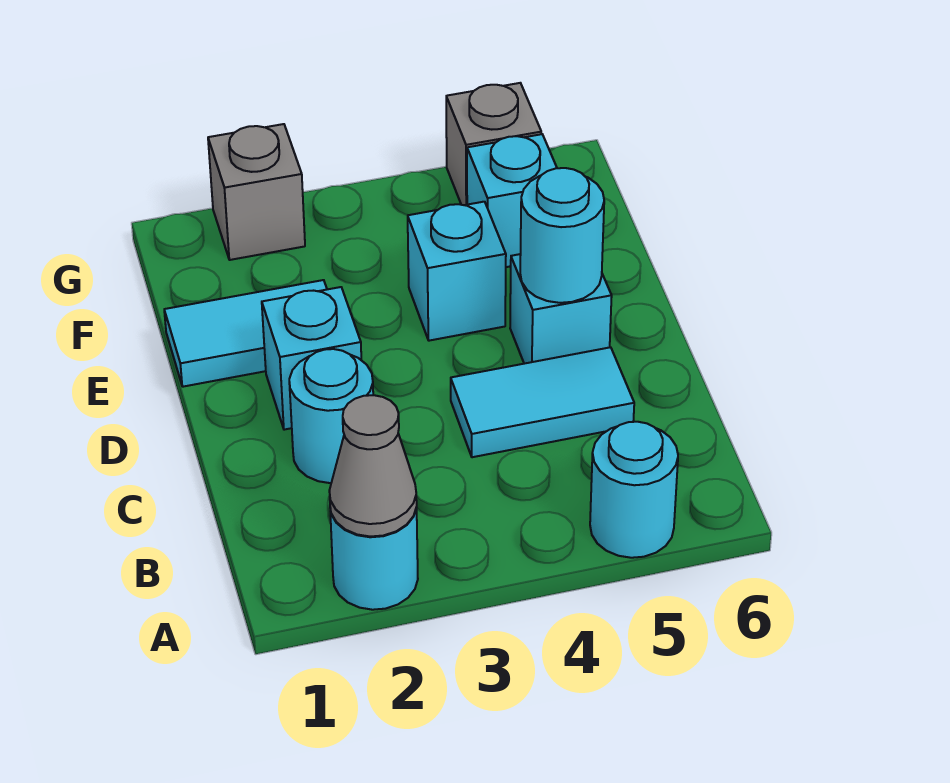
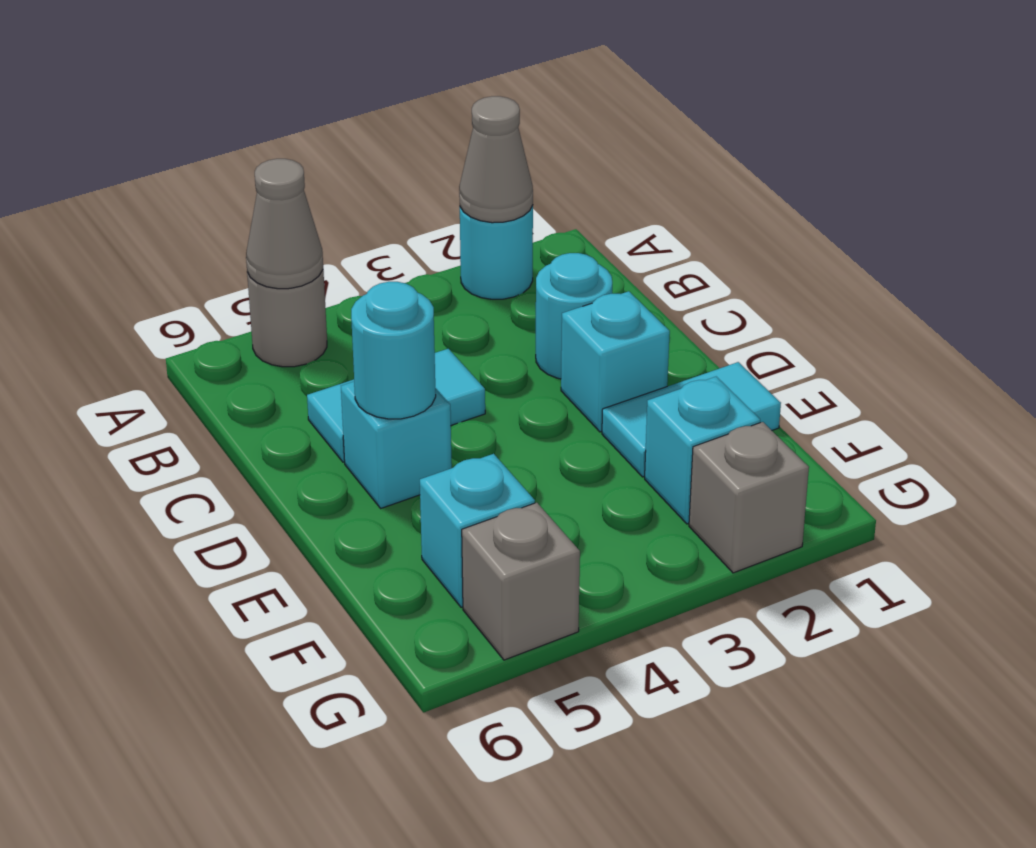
cyan 1x1 round brick [590,422,678,558] -> grey 1x1 round brick [247,270,327,367]
none -> grey 1x1 cone [246,159,323,289]
cyan 1x1 brick [408,202,506,341] -> cyan 1x1 brick moved to [645,377,760,524]

